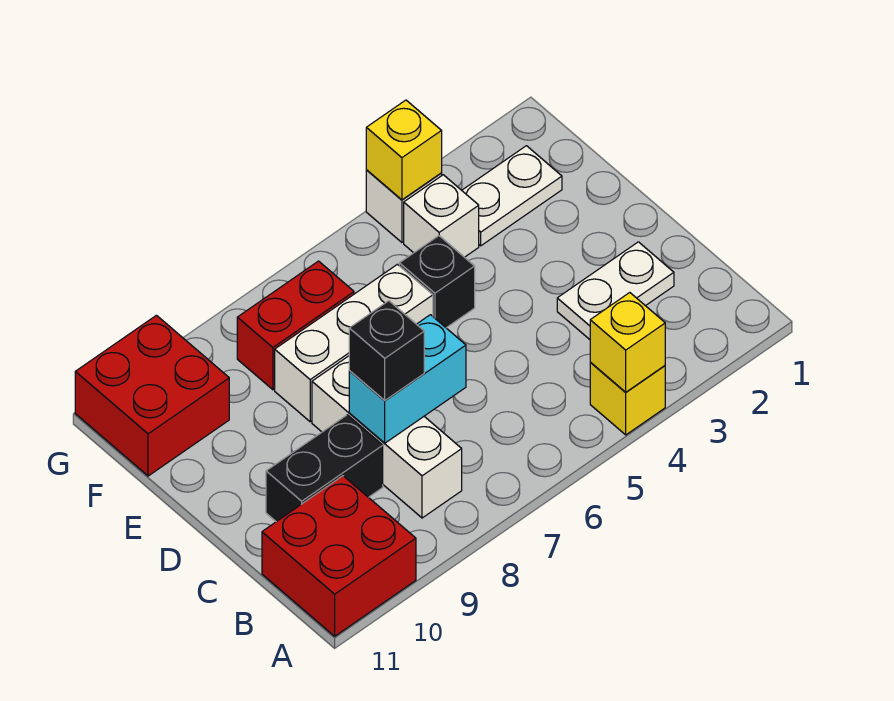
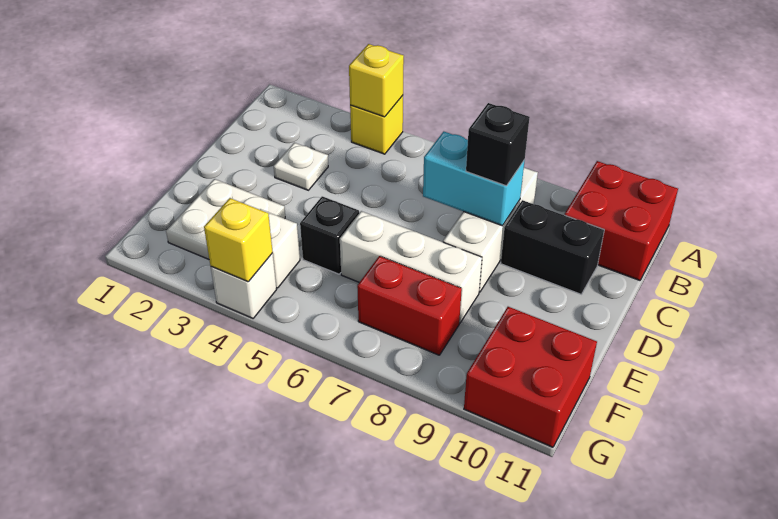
white 1x2 plate [557,242,674,339] -> white 1x1 plate [274,143,328,190]
white 1x2 plate [462,146,562,246] -> white 2x2 plate [166,179,285,259]

